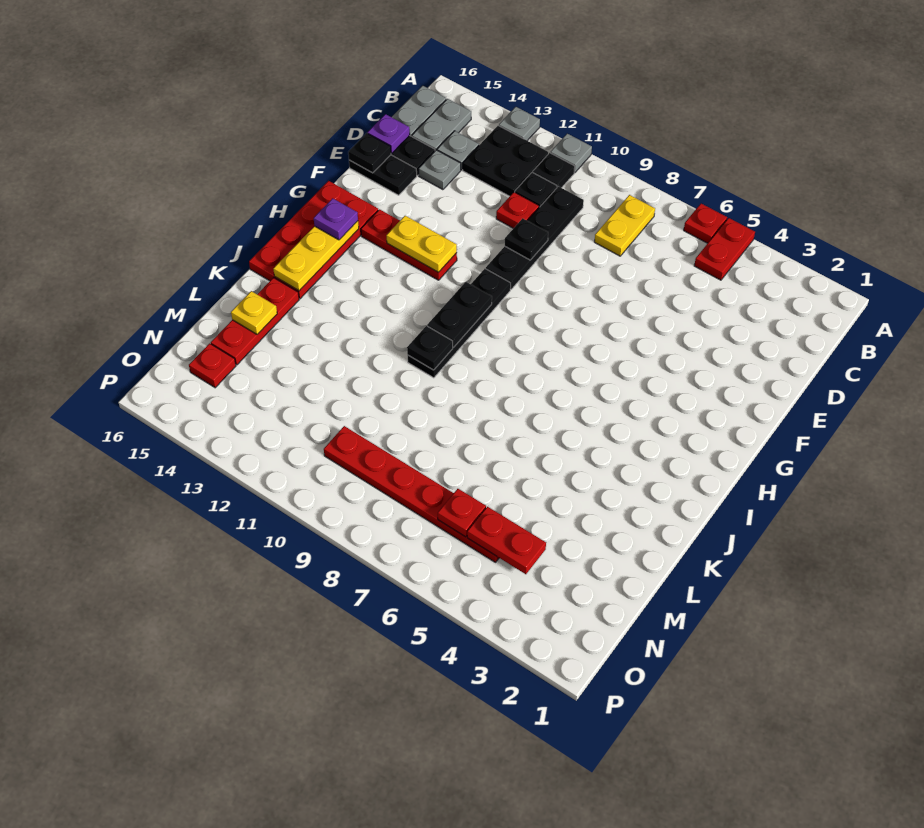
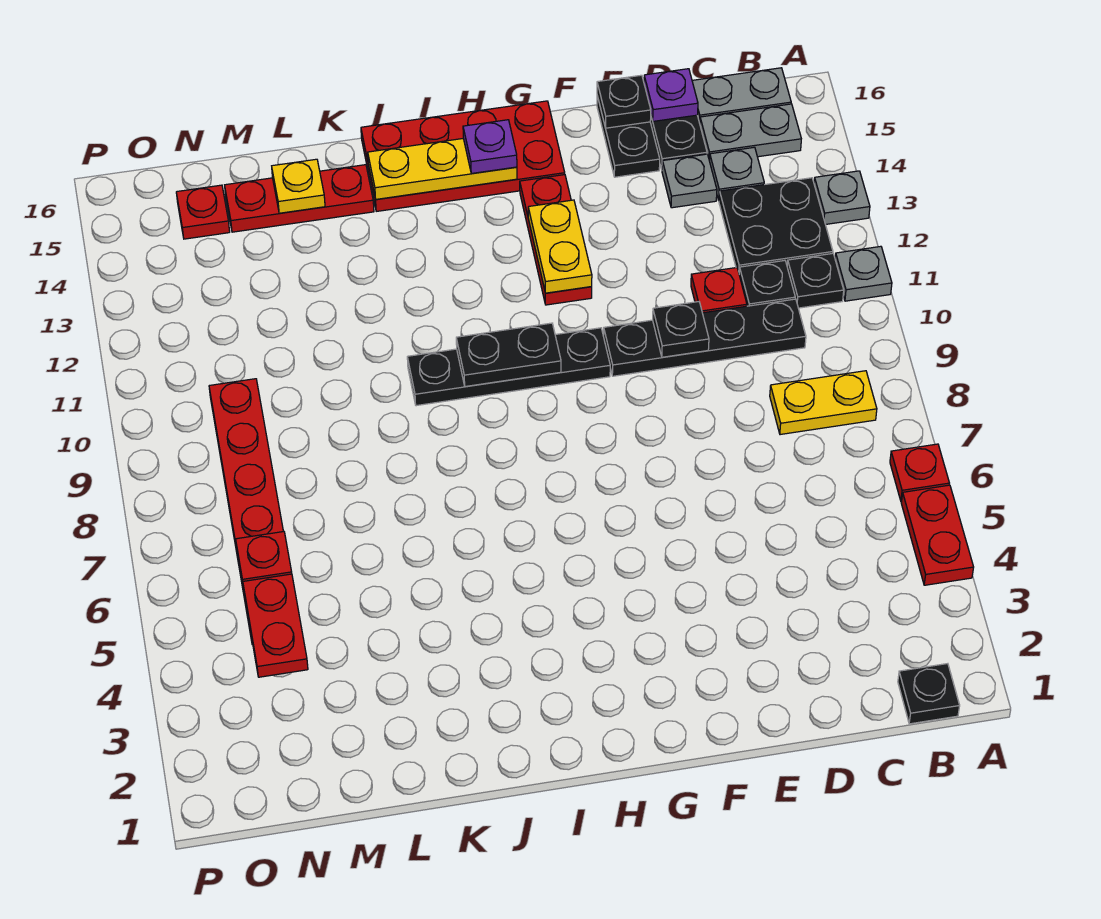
red 1x2 plate [694,218,755,280] -> red 1x2 plate turned to [901,485,974,585]
black 1x1 plate [407,326,453,370] -> black 1x1 plate moved to [898,664,960,724]

